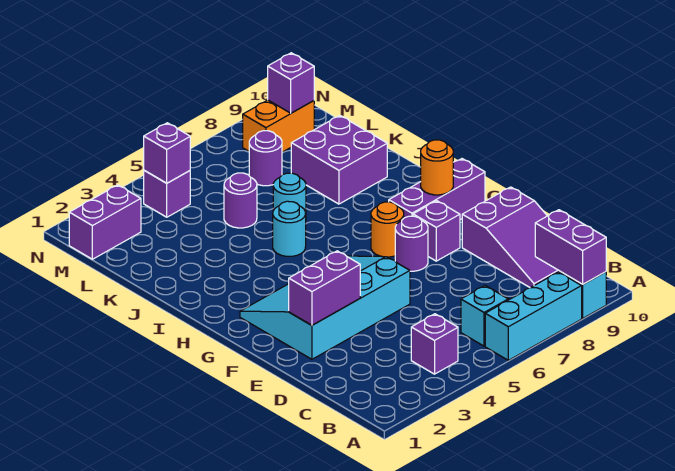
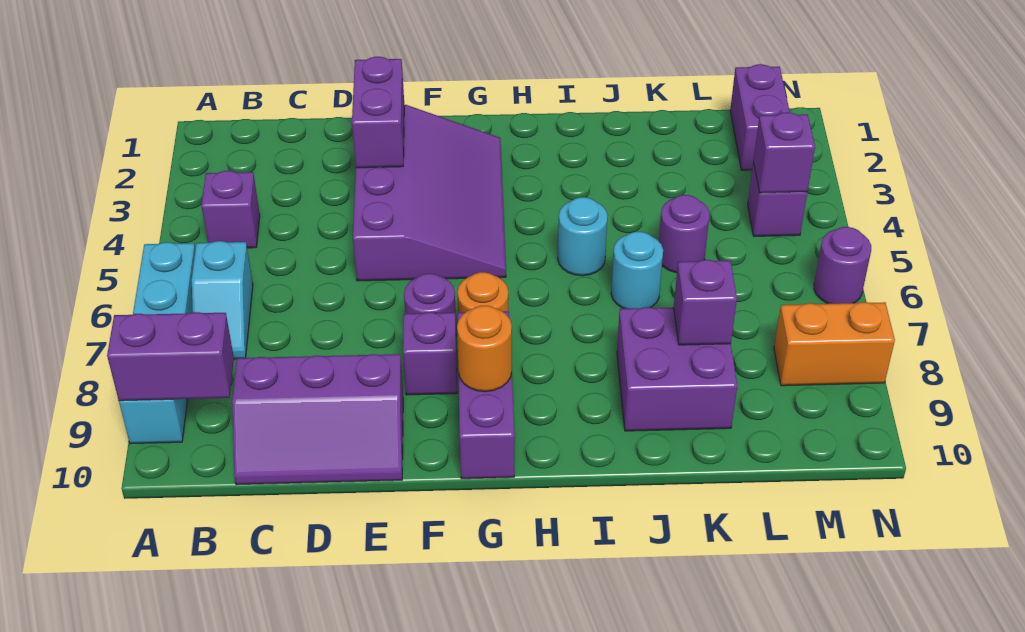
purple 2x3 slope [462,187,560,288] -> purple 2x3 slope turned to [232,354,403,485]
cyan 3x4 slope [240,256,410,359] -> purple 3x4 slope [353,105,506,281]
purple 1x1 round brick [249,131,282,186] -> purple 1x1 round brick moved to [814,227,871,304]
orange 1x2 brick [243,100,314,152] -> orange 1x2 brick turned to [774,302,895,386]
purple 1x1 brick [268,53,314,113] -> purple 1x1 brick moved to [674,260,737,345]

